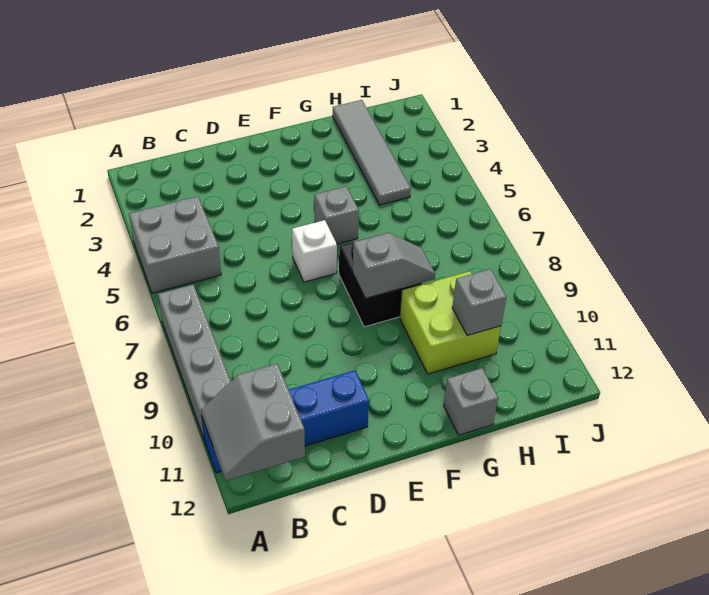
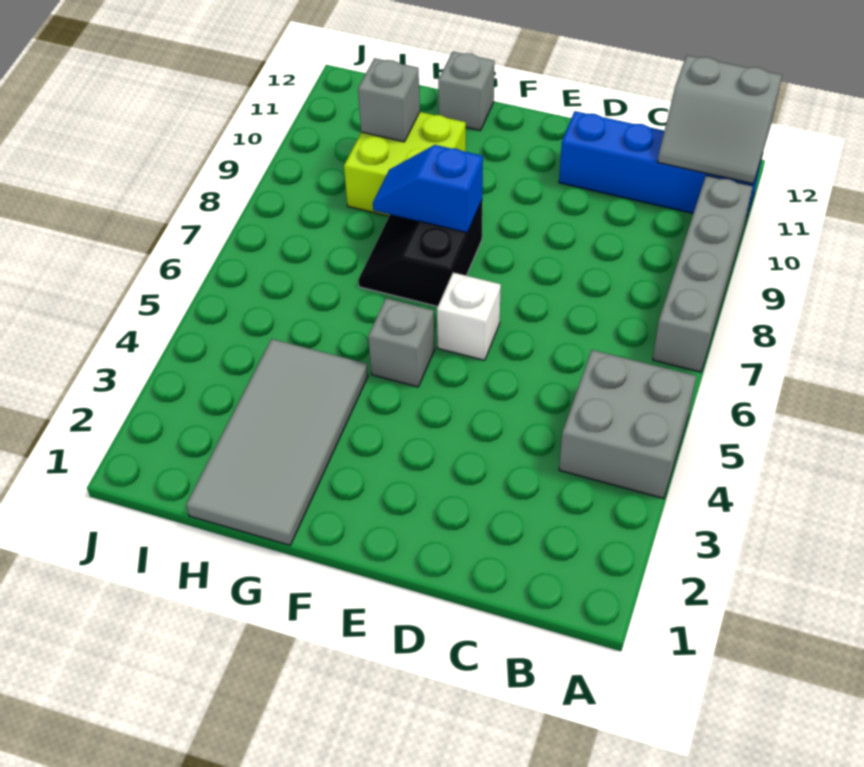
grey 2x2 slope [201,364,305,481] -> grey 2x2 slope turned to [658,55,782,184]
grey 1x2 slope [352,233,435,298] -> blue 1x2 slope [373,145,483,233]
grey 1x4 tile [333,100,411,205] -> grey 2x4 tile [186,339,368,545]

